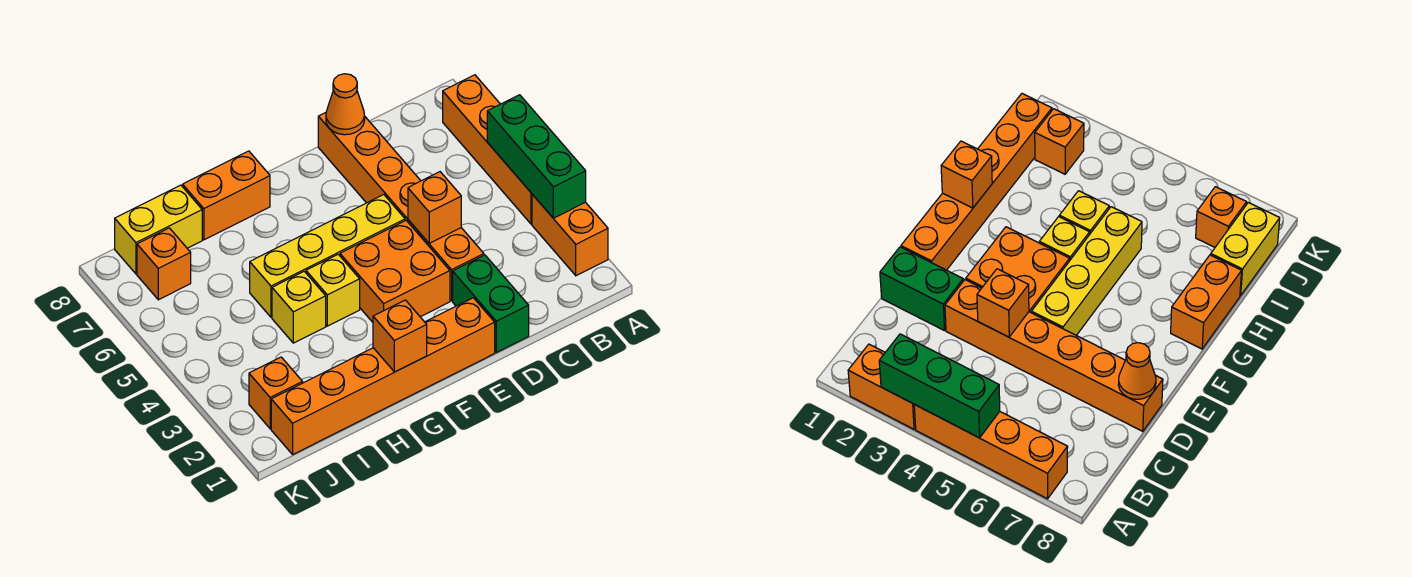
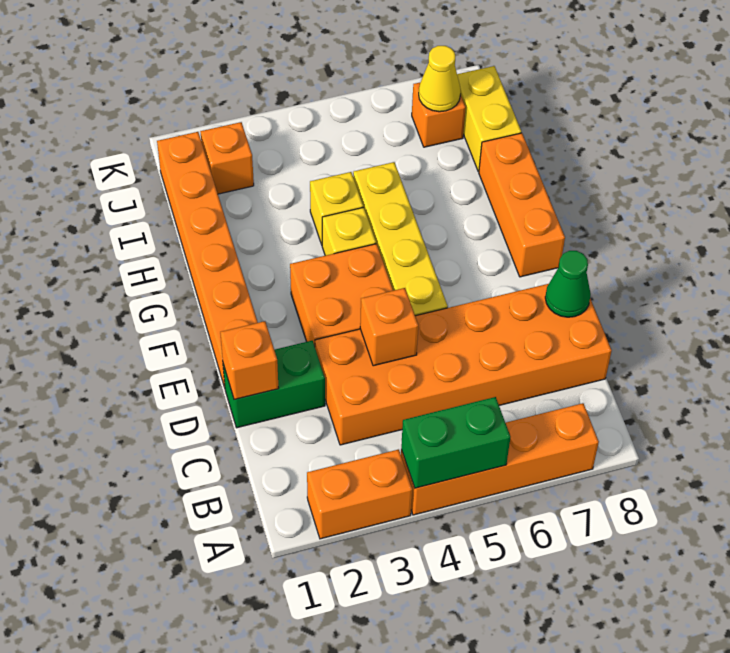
green 1x3 brick [487,95,586,218] -> green 1x2 brick [401,397,511,488]
orange 1x6 brick [318,113,484,301] -> orange 2x6 brick [315,284,612,445]
orange 1x1 cone [326,74,365,135] -> green 1x1 cone [545,251,591,317]
orange 1x1 brick [373,300,427,372] -> orange 1x1 brick moved to [220,321,279,400]
orange 1x2 brick [183,151,270,240] -> orange 1x3 brick [479,133,565,277]
none -> yellow 1x1 cone [419,46,461,112]

